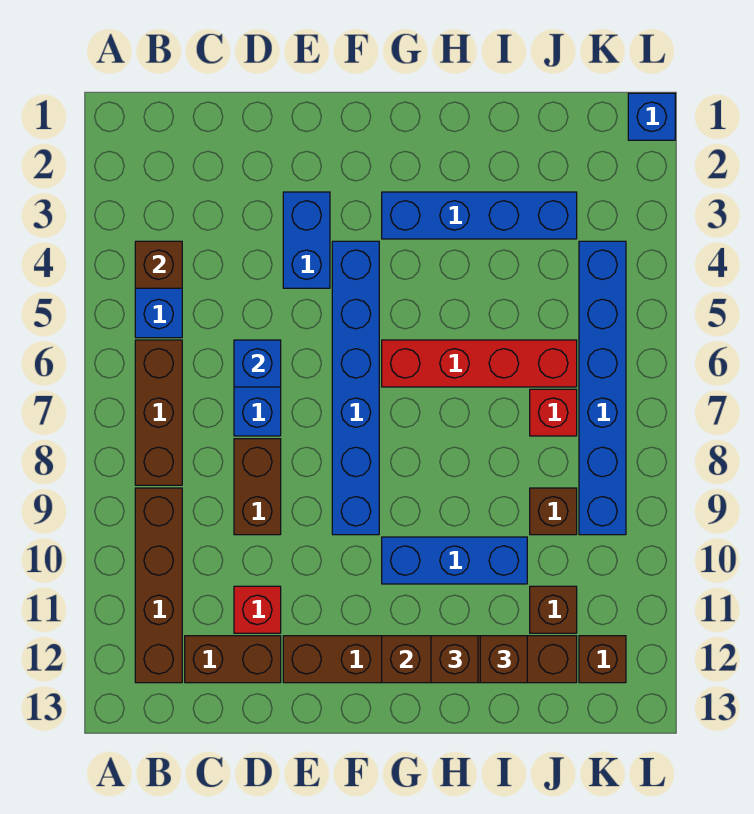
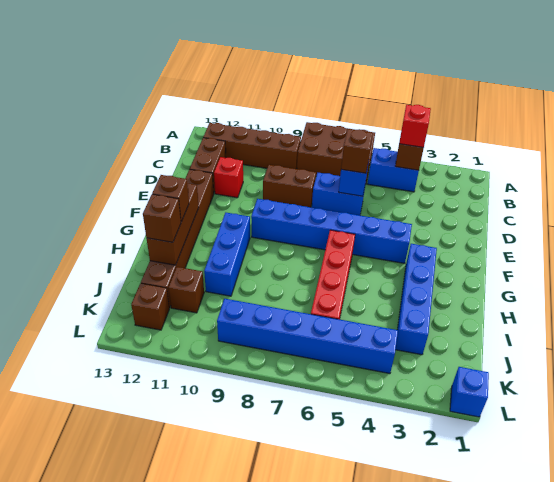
brown 1x3 brick [135,340,182,485] -> brown 2x3 brick [297,122,375,184]
blue 1x2 brick [283,192,330,288] -> none
red 1x1 brick [530,389,577,436] -> red 1x1 brick moved to [399,105,431,147]
brown 1x1 brick [530,488,577,535] -> brown 1x1 brick moved to [341,129,373,173]

